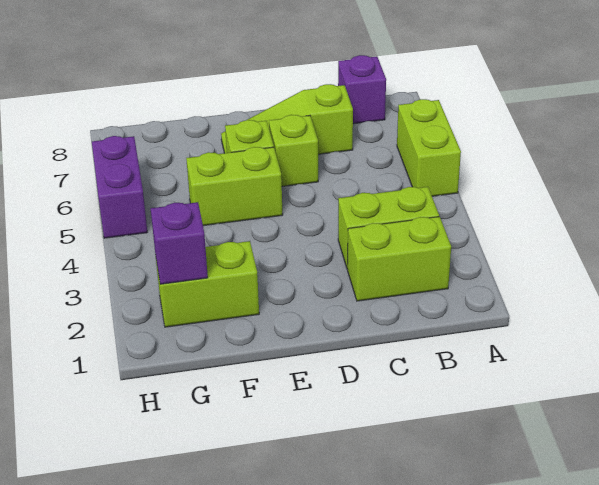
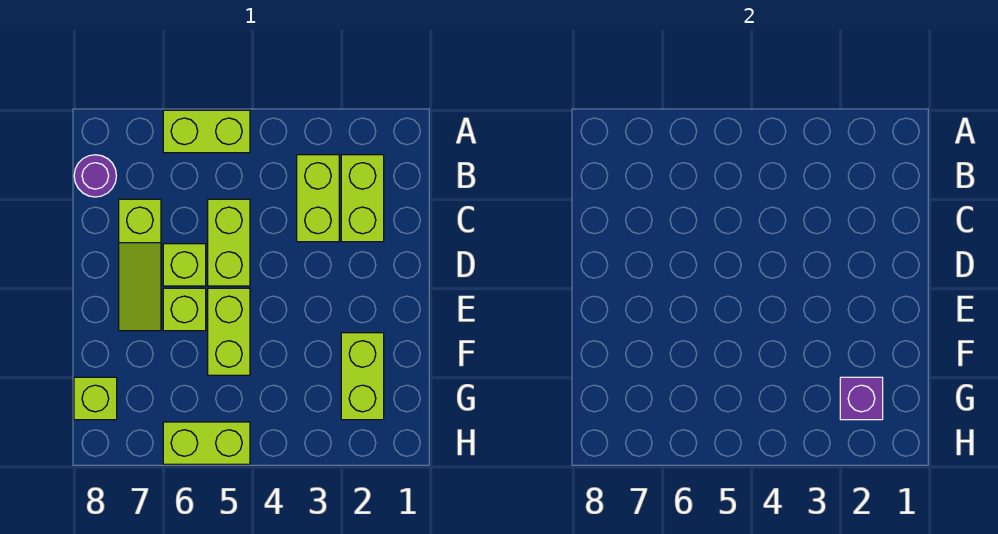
purple 1x1 brick [338,55,386,124] -> purple 1x1 round brick [74,155,116,197]
none -> lime 1x2 brick [208,199,250,286]
none -> lime 1x1 brick [74,377,117,420]
purple 1x2 brick [92,136,147,238] -> lime 1x2 brick [163,422,250,464]

